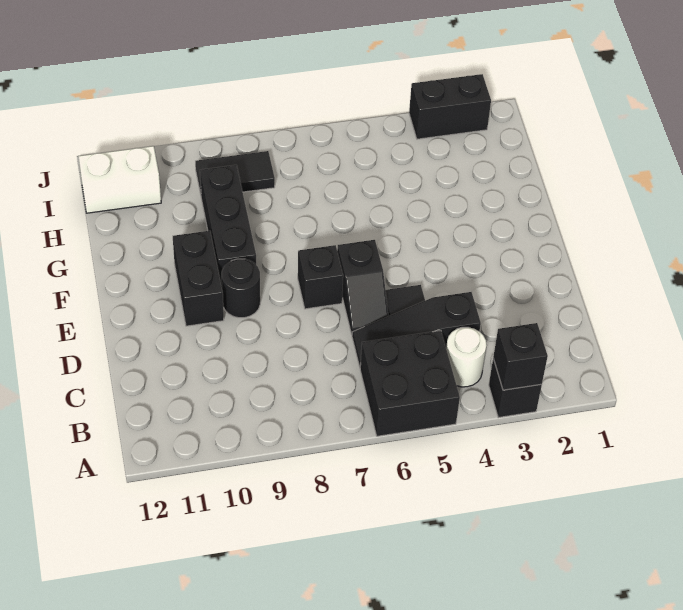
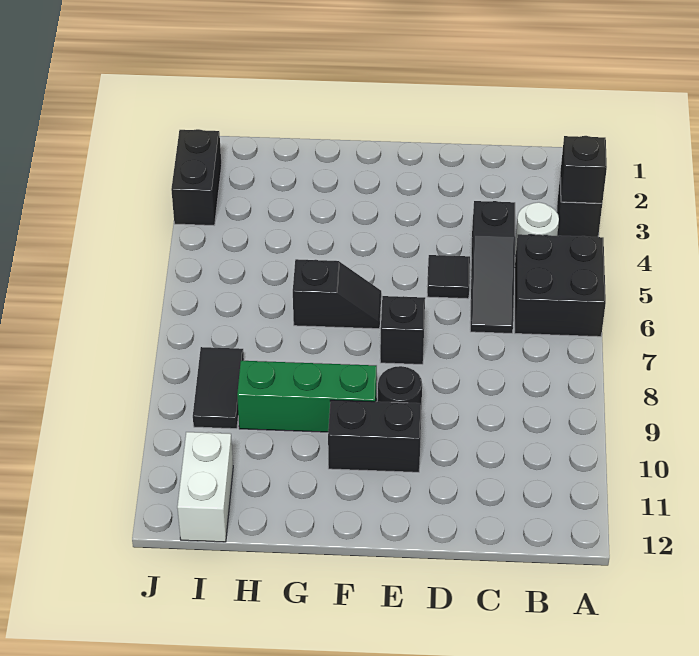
black 1x2 slope [337,240,388,334] -> black 1x2 slope moved to [293,259,381,329]
black 1x3 brick [200,165,256,286] -> green 1x3 brick [237,361,377,432]

